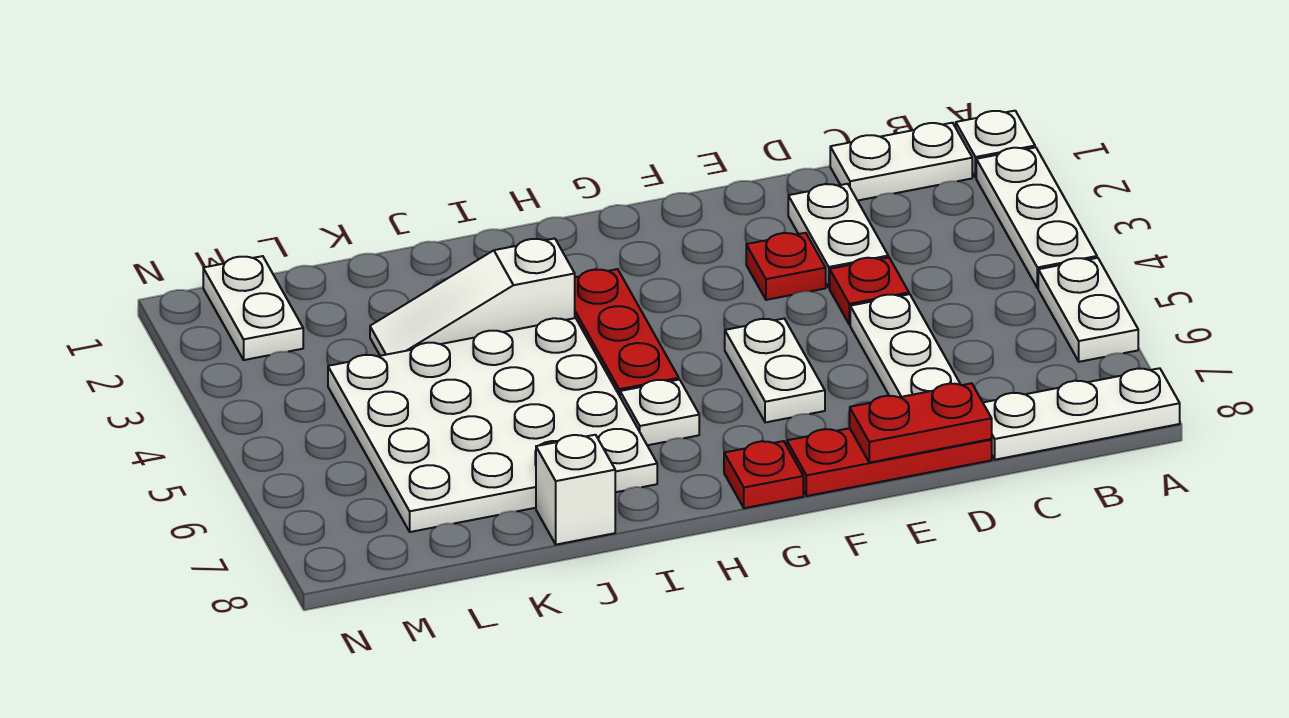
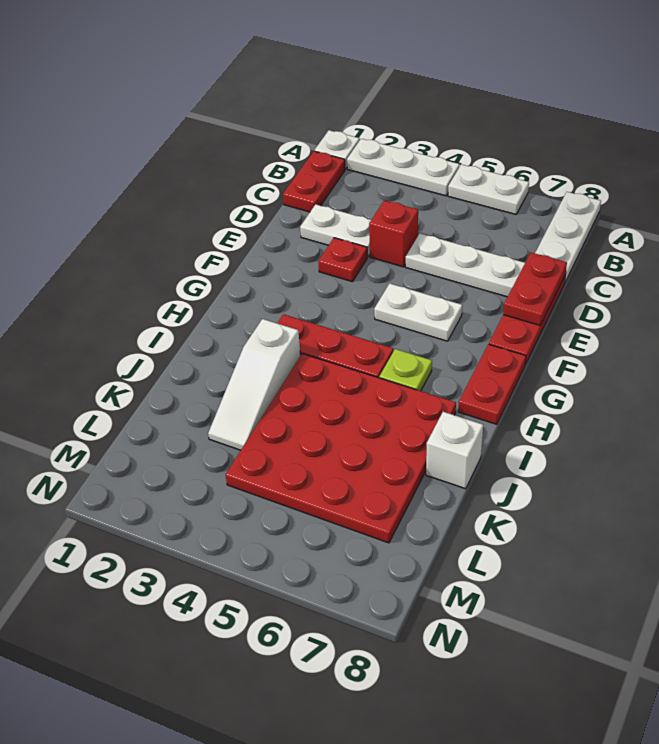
white 1x2 plate [830,123,972,201] -> red 1x2 plate [283,151,345,212]
red 1x1 plate [830,257,909,325] -> red 1x1 brick [369,200,418,267]
red 1x1 plate [724,441,803,508] -> red 1x2 plate [458,344,526,424]
white 1x1 plate [620,380,699,445] -> lime 1x1 plate [379,349,432,391]
white 4x4 plate [328,318,657,532] -> red 4x4 plate [226,354,456,543]
white 1x2 plate [203,256,303,360] -> none

